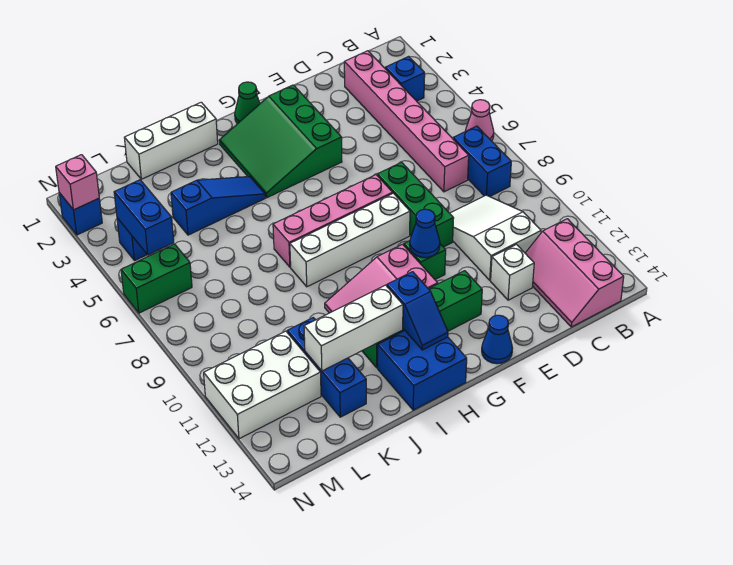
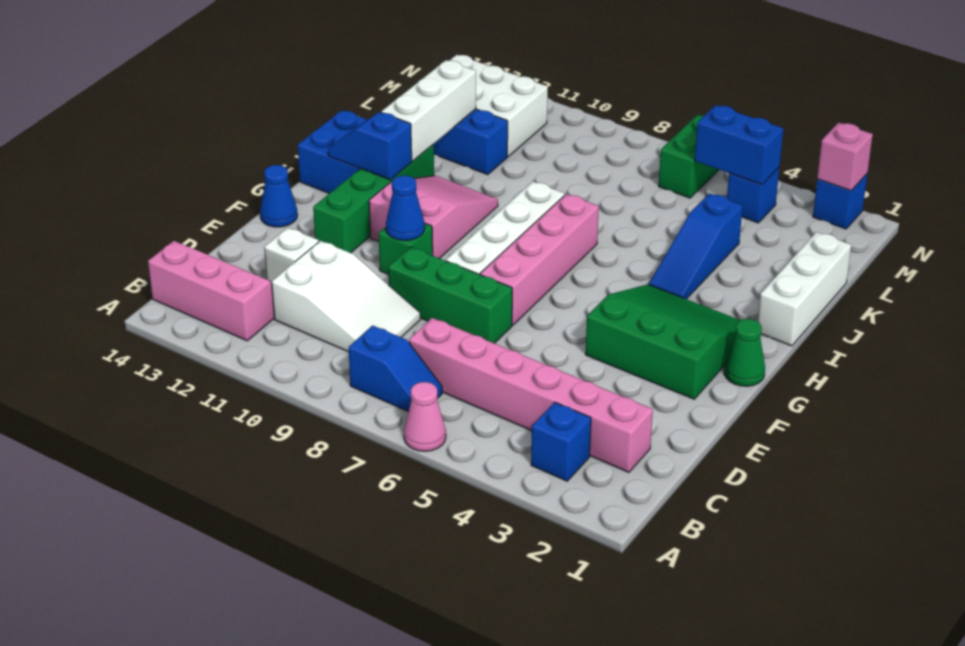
blue 1x2 brick [453,126,511,197] -> blue 1x2 slope [349,325,442,412]
white 2x3 brick [204,331,321,439] -> white 2x3 brick turned to [450,55,548,157]

